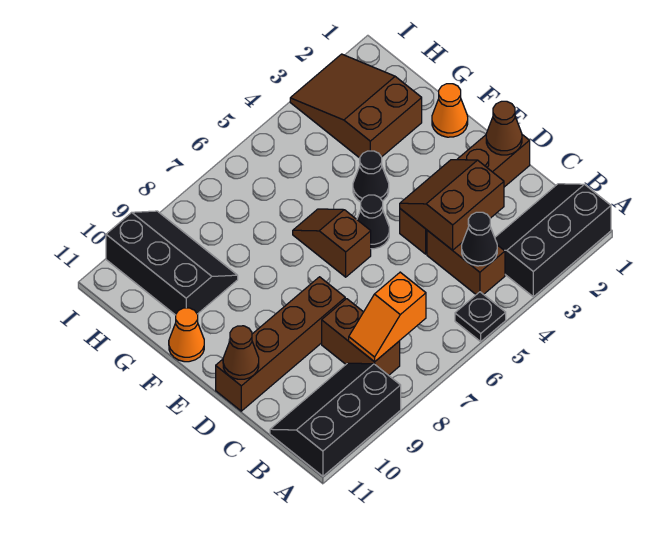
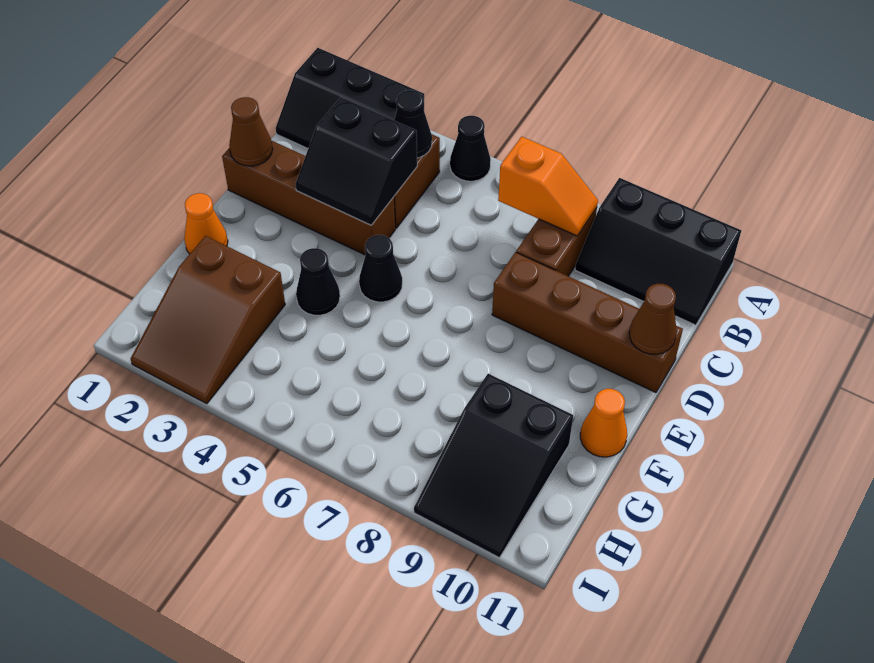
black 1x1 plate [455,292,506,342] -> black 1x1 cone [450,116,491,181]
brown 2x2 slope [400,160,504,250] -> black 2x2 slope [296,97,417,225]
brown 1x2 slope [293,209,371,277] -> none
black 2x3 slope [106,211,238,315] -> black 2x3 slope turned to [414,374,573,558]

